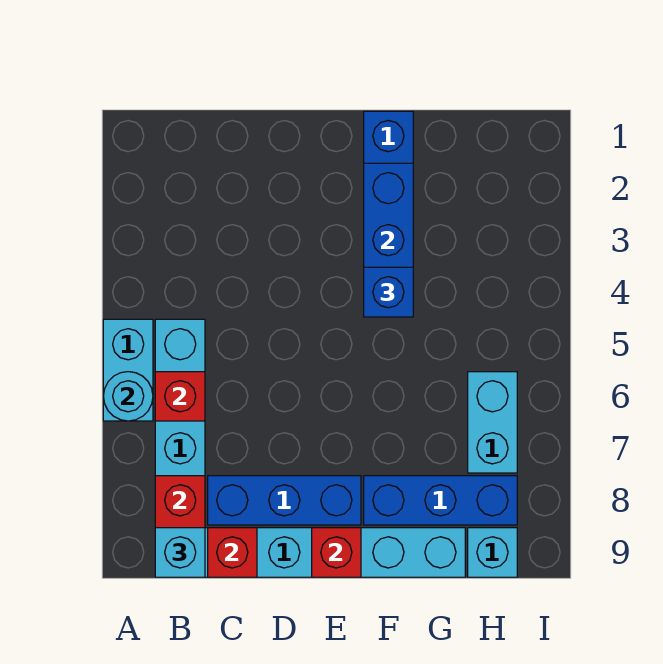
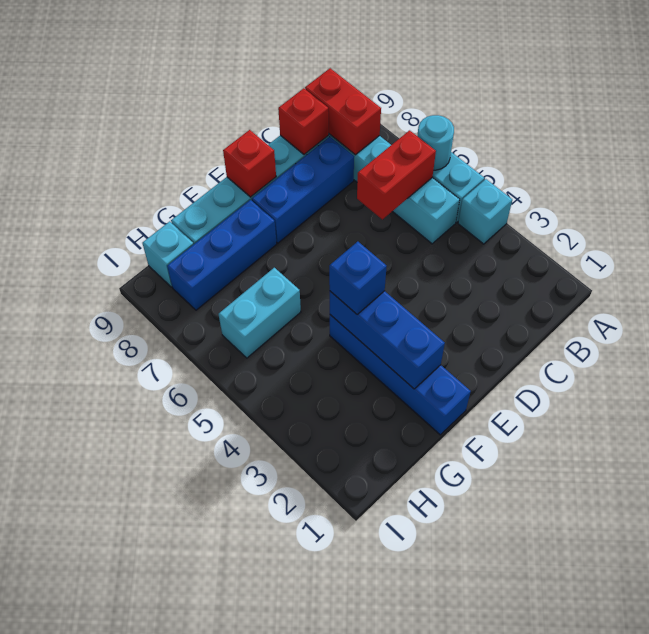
red 1x1 brick [155,372,205,421] -> red 1x2 brick [357,130,436,219]
cyan 1x1 brick [155,528,205,577] -> cyan 1x1 brick moved to [458,179,512,244]
cyan 1x2 brick [468,372,517,473] -> cyan 1x2 brick turned to [219,268,301,358]

